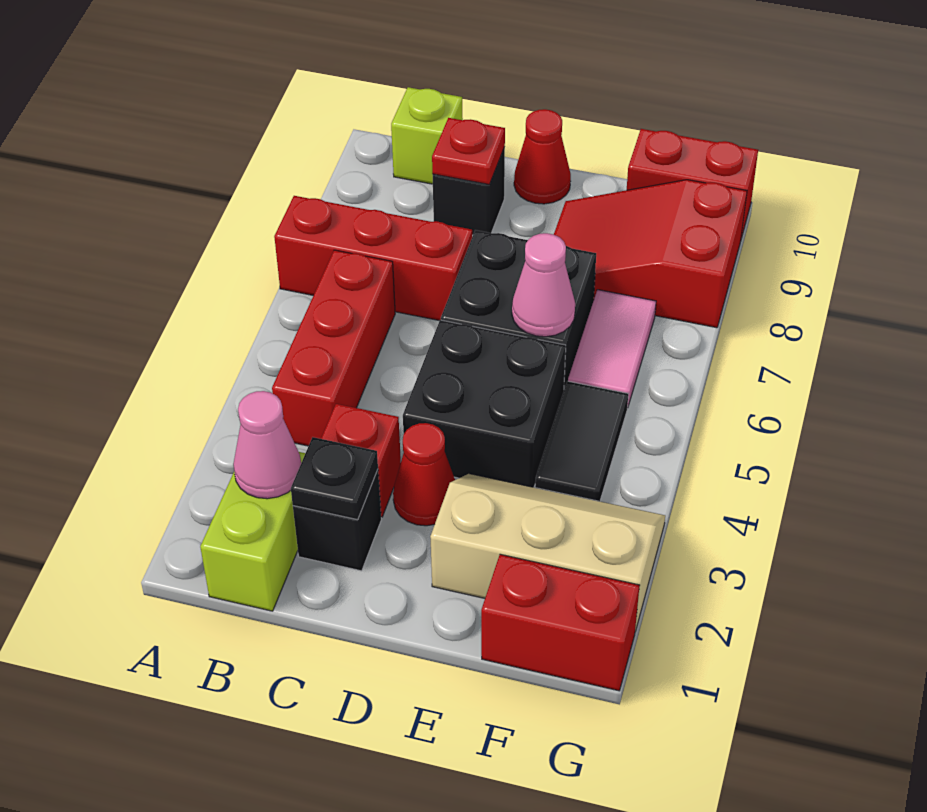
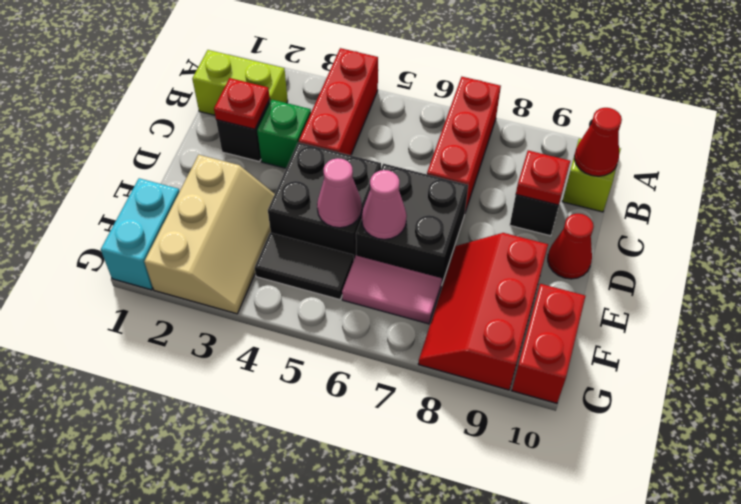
pink 1x1 cone [233,391,301,499] -> pink 1x1 cone moved to [317,158,362,228]
red 1x3 brick [272,250,395,446] -> red 1x3 brick turned to [299,48,378,155]
black 1x1 plate [291,437,378,520] -> red 1x1 plate [214,78,270,129]
red 1x1 brick [321,404,401,517] -> green 1x1 brick [257,100,311,168]
red 1x1 cone [393,423,455,526] -> red 1x1 cone moved to [574,108,622,176]
red 2x3 slope [554,180,747,328] -> red 2x3 slope turned to [418,233,548,390]
red 1x2 brick [481,554,640,691] -> cyan 1x2 brick [101,178,180,290]

